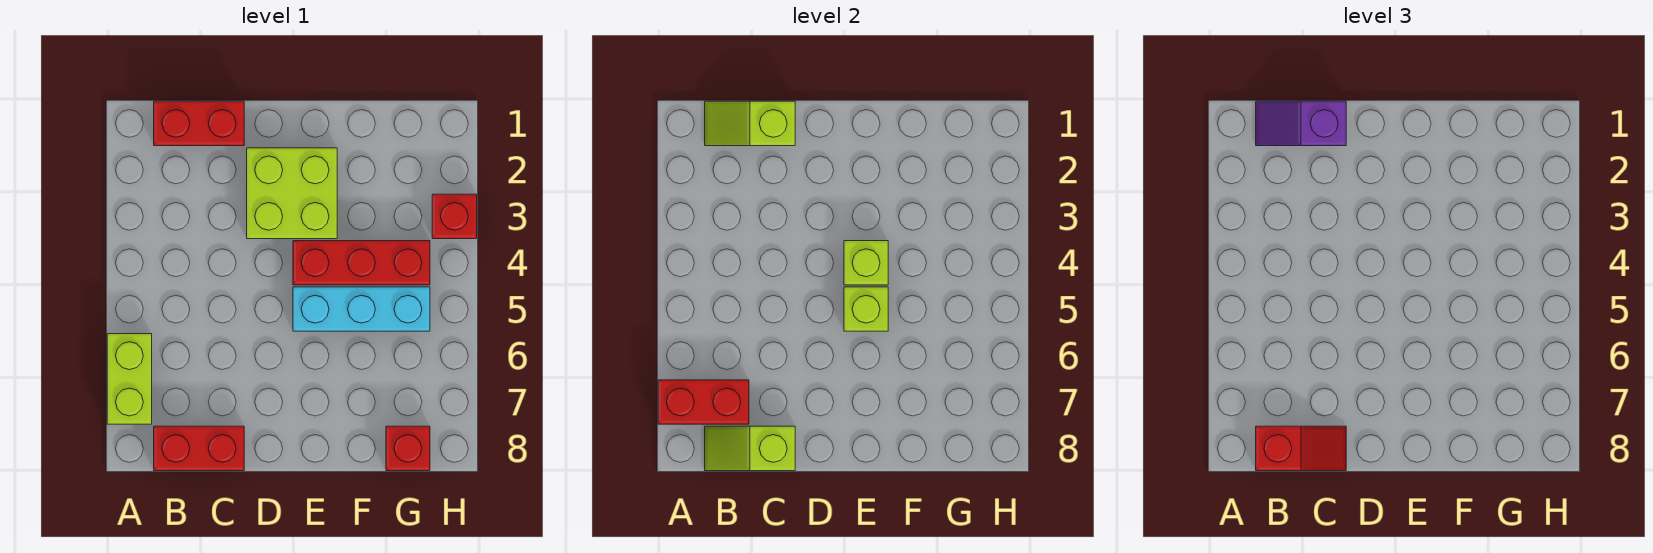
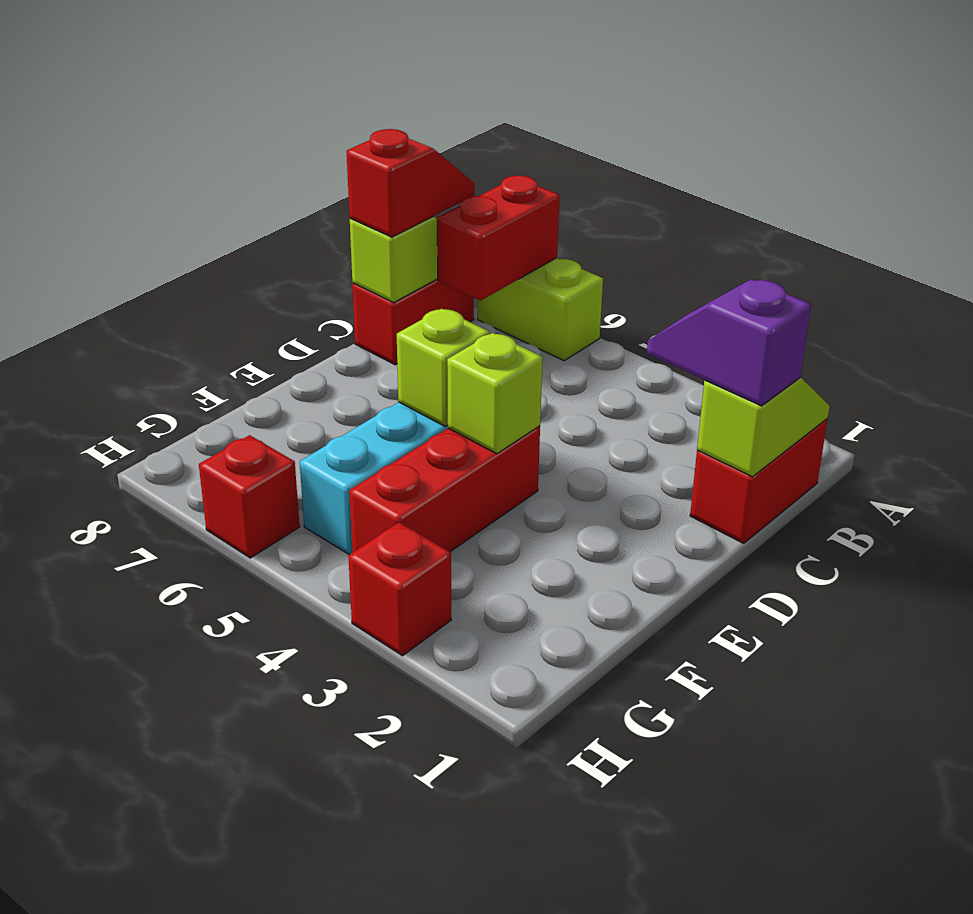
purple 1x2 slope [1256,101,1346,146] -> purple 1x2 slope turned to [647,279,811,406]
red 1x2 slope [1256,426,1346,471] -> red 1x2 slope turned to [347,129,474,237]
lime 2x2 brick [247,148,337,239] -> none
red 1x1 brick [386,426,430,471] -> red 1x1 brick moved to [199,435,300,558]

